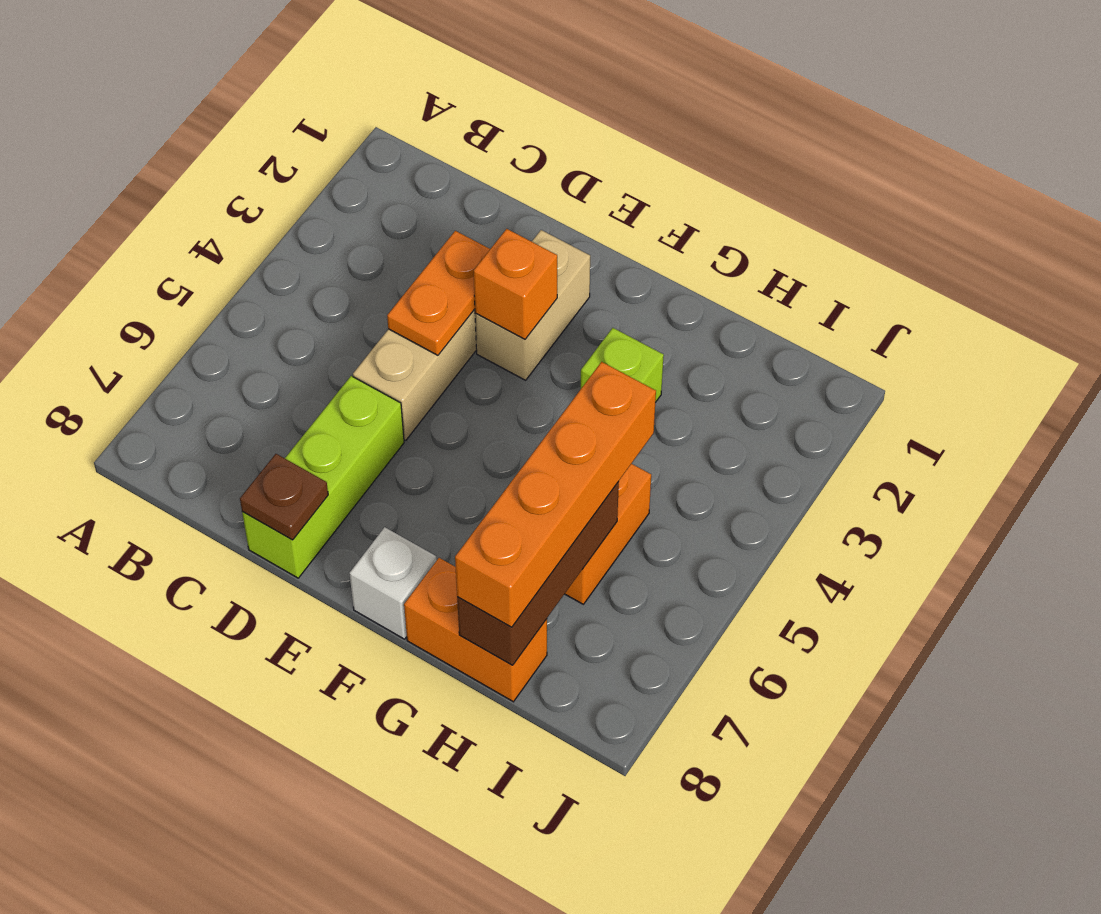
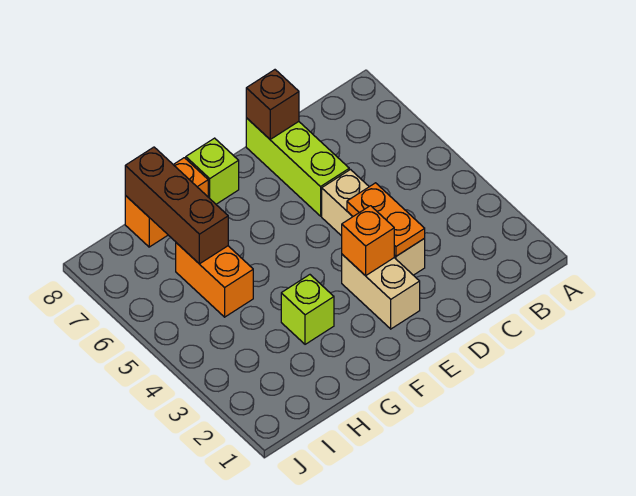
brown 1x1 plate [240,454,328,540] -> brown 1x1 brick [246,70,299,139]
white 1x1 brick [349,527,437,639] -> lime 1x1 brick [186,138,239,204]
orange 1x4 brick [455,362,656,627] -> none

